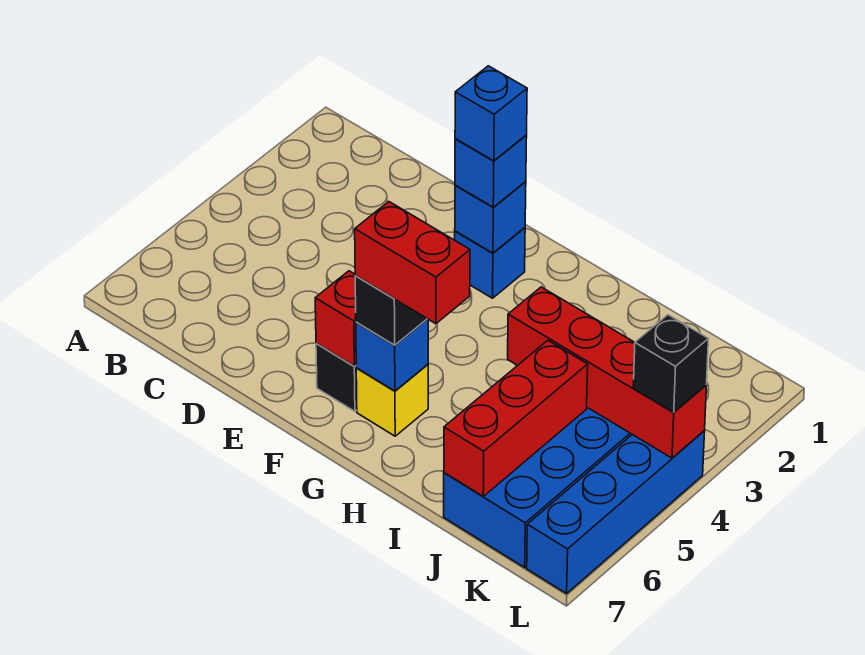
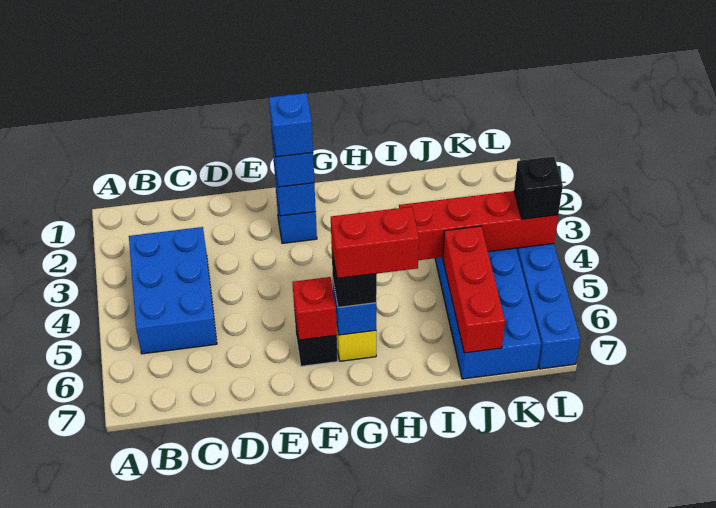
none -> blue 2x3 brick [129,227,217,354]

